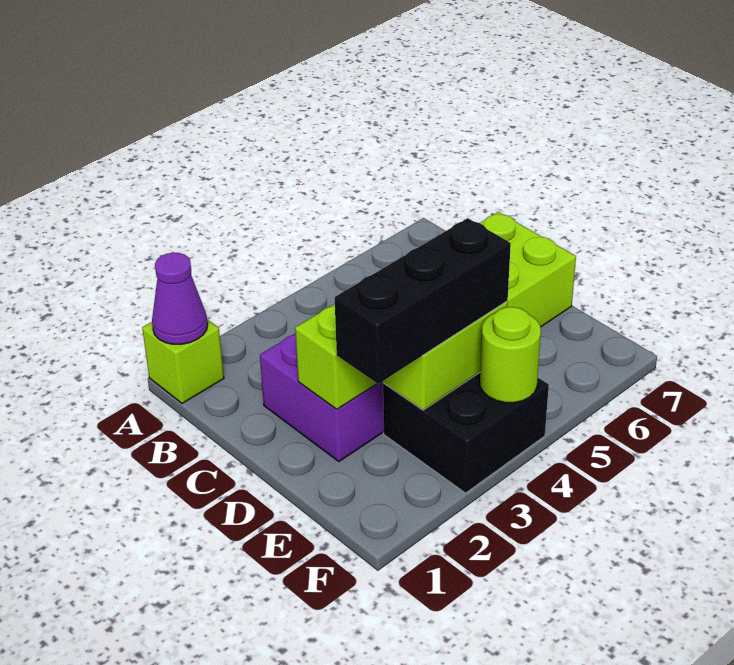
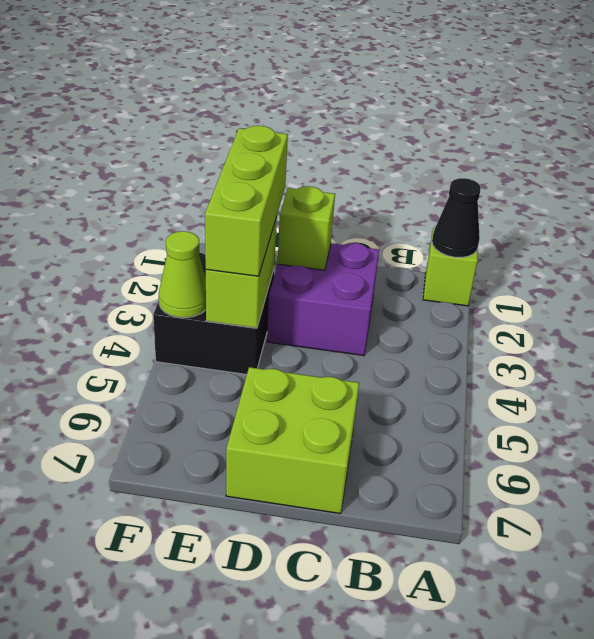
purple 1x1 cone [152,253,208,344] -> black 1x1 cone [432,178,481,258]
black 1x3 brick [334,218,511,384] -> lime 1x3 brick [205,126,288,276]
lime 1x1 round brick [480,307,541,403] -> lime 1x1 cone [159,231,206,318]

